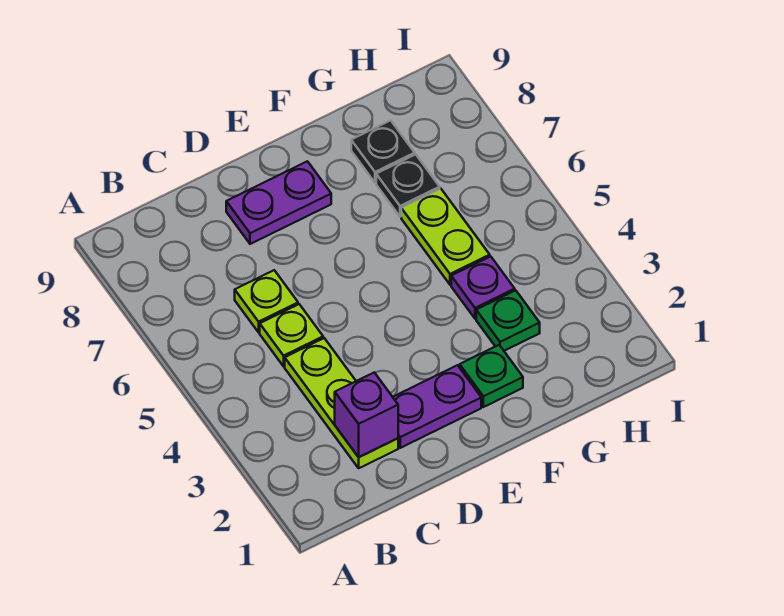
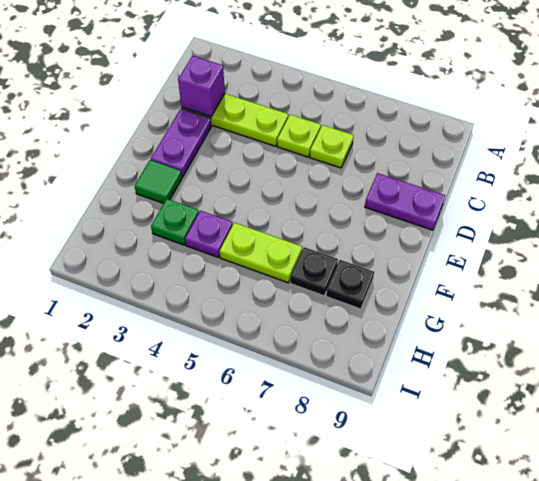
purple 1x2 plate [226,161,331,244] -> purple 1x2 plate turned to [365,173,445,230]
green 1x1 plate [460,345,523,407] -> green 1x1 tile [135,160,182,203]

